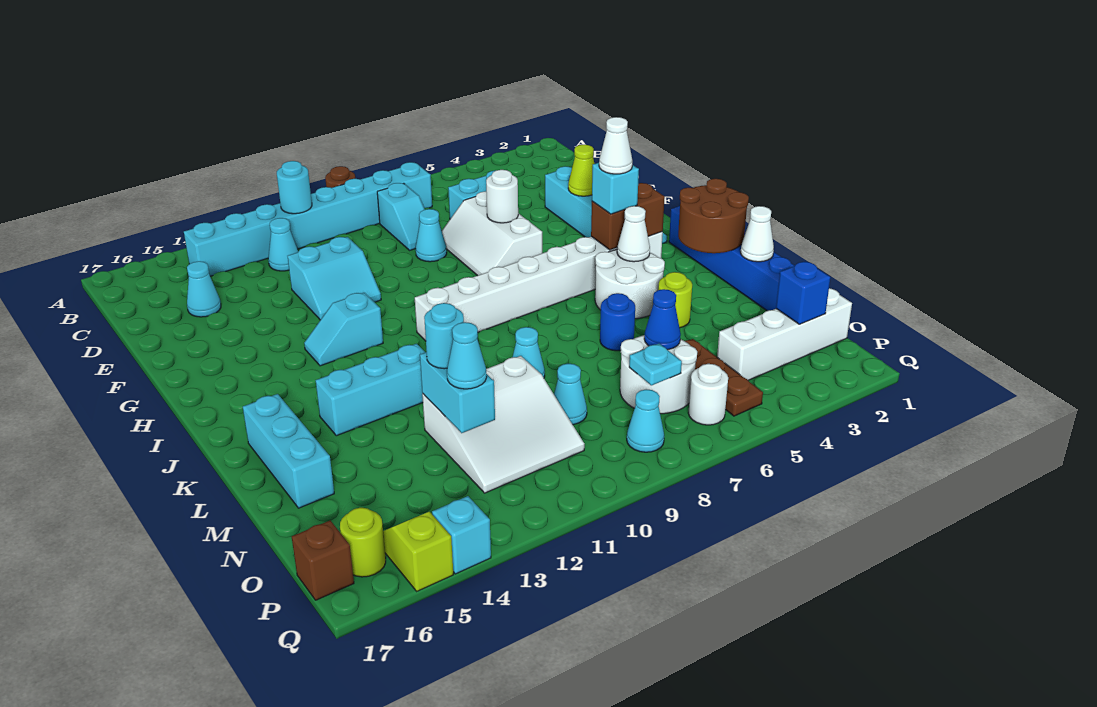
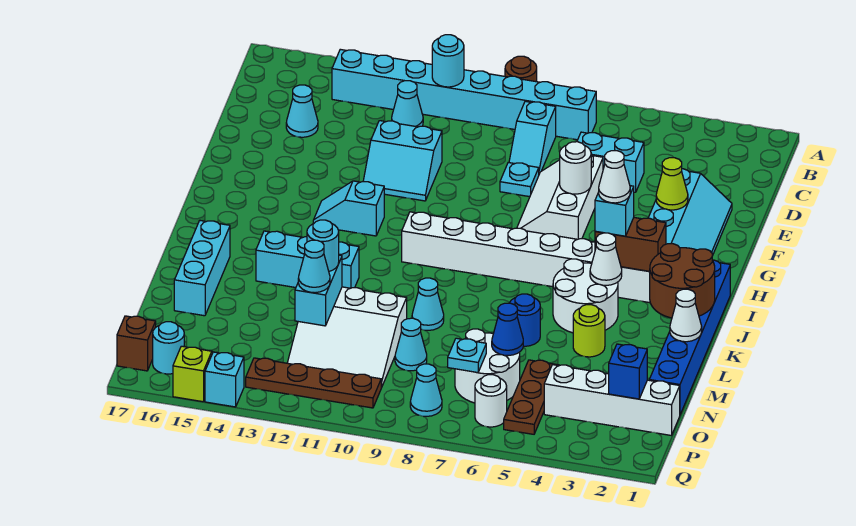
cyan 1x1 cone [416,209,447,262] -> cyan 1x1 plate [500,163,539,197]
none -> brown 1x4 plate [246,358,381,408]
lime 1x1 round brick [340,508,386,577] -> cyan 1x1 round brick [153,322,184,374]

